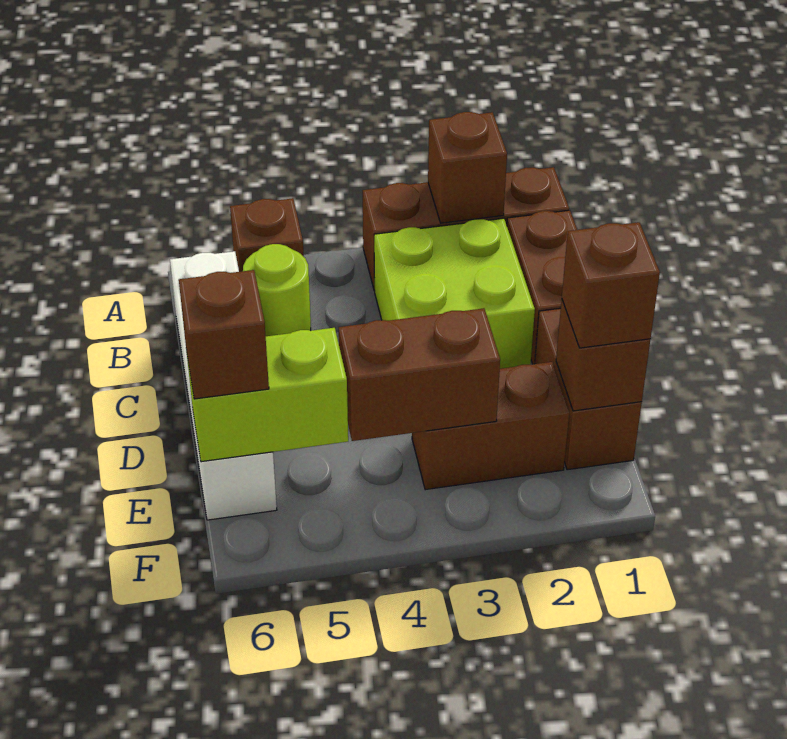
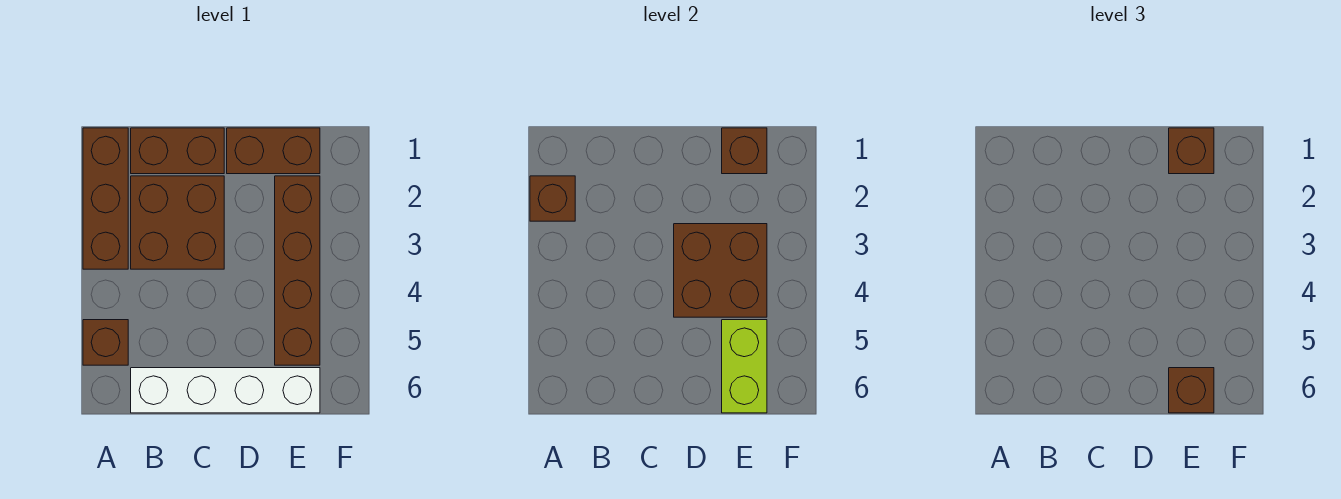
lime 2x2 brick [374,218,535,369] -> brown 2x2 brick [131,176,224,269]
lime 1x1 round brick [243,244,311,336] -> none
brown 1x2 brick [412,362,569,490] -> brown 1x4 brick [275,176,320,365]
brown 1x2 brick [339,308,500,441] -> brown 2x2 brick [674,224,767,317]

